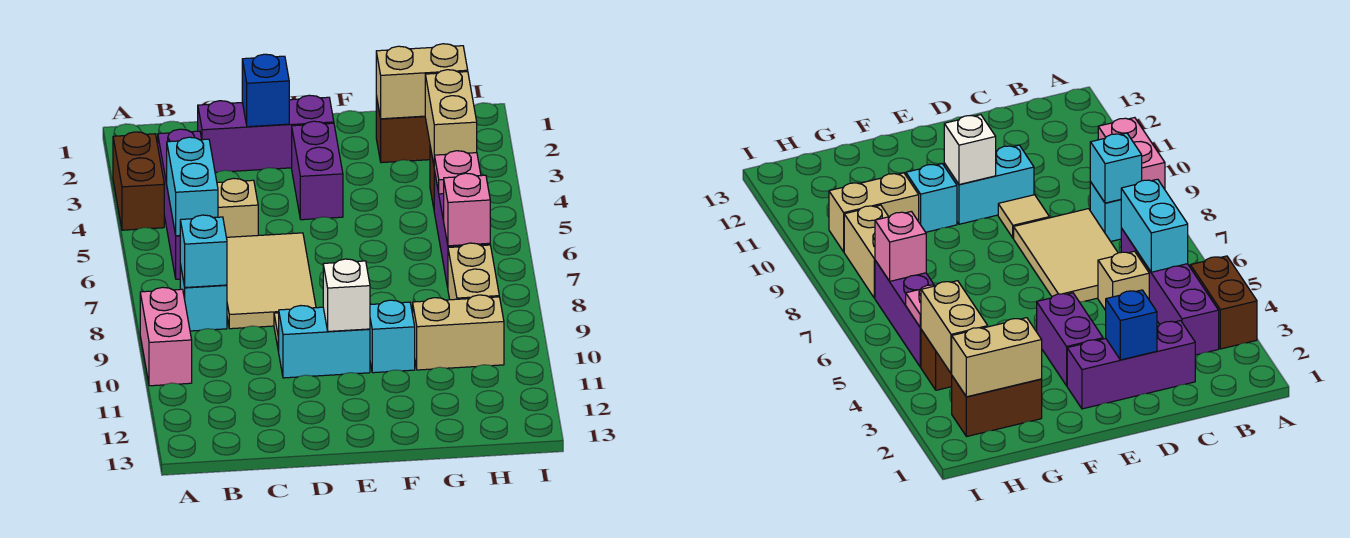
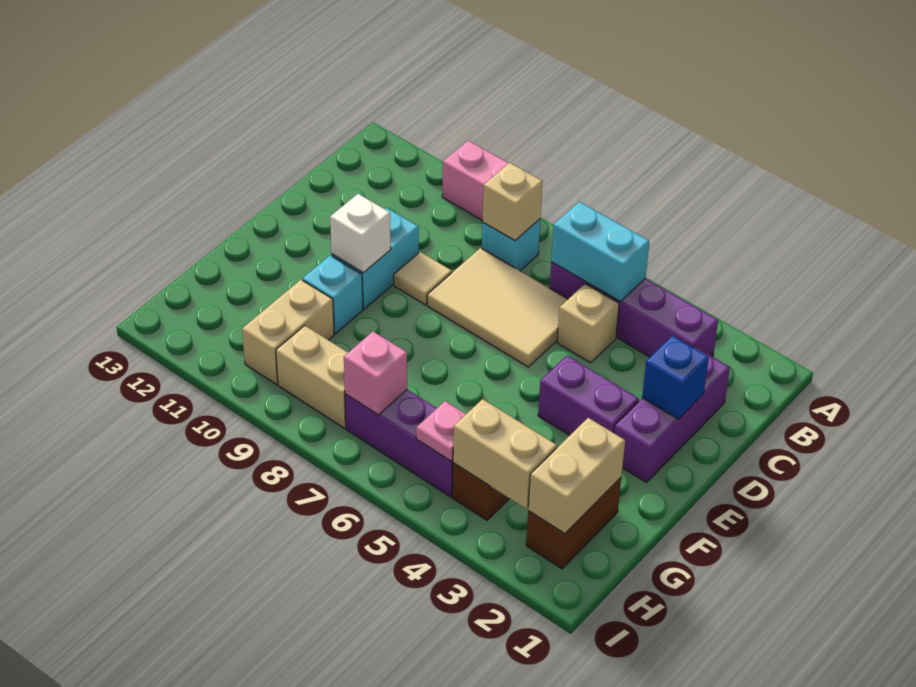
brown 1x2 brick [113,132,164,230] -> none
cyan 1x1 brick [180,215,227,287] -> tan 1x1 brick [483,163,542,241]

